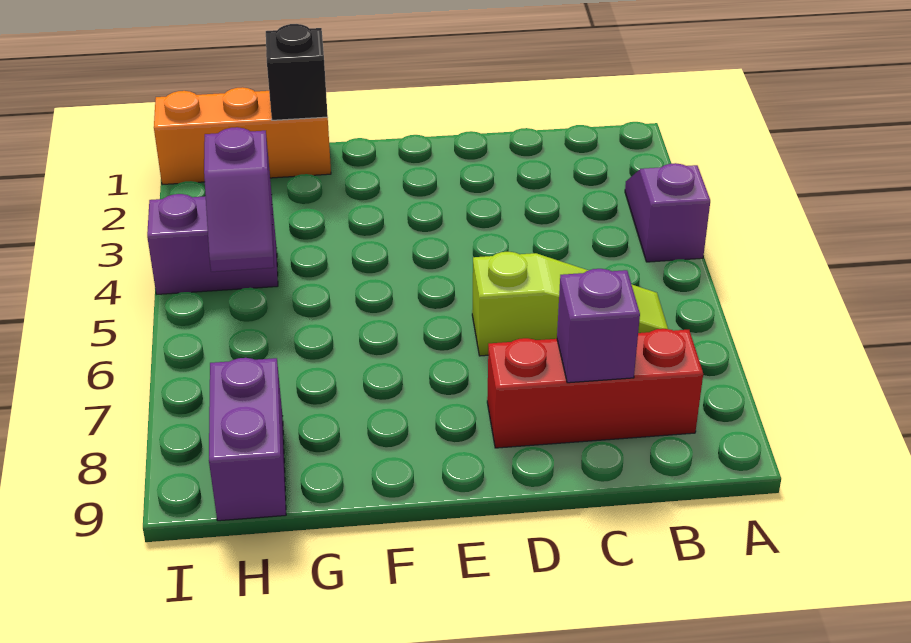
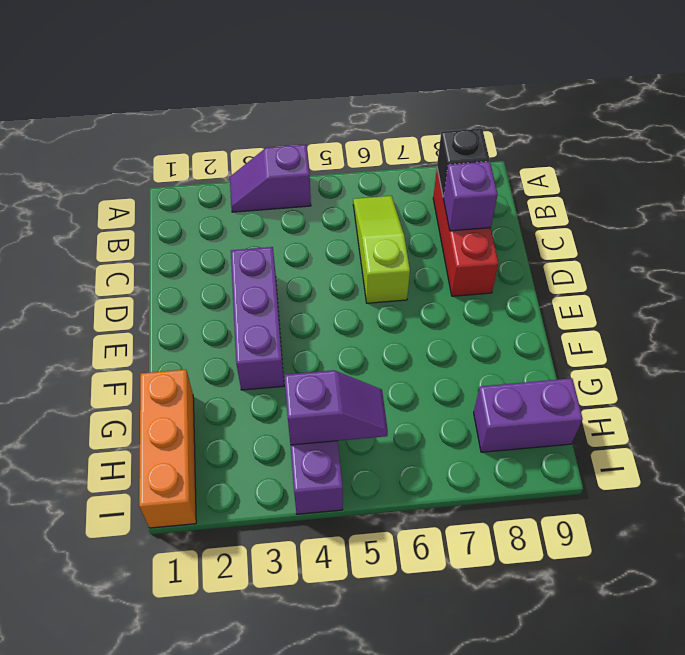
none -> purple 1x3 brick [231,247,284,390]
black 1x1 brick [266,24,328,120] -> black 1x1 brick moved to [437,128,490,197]

